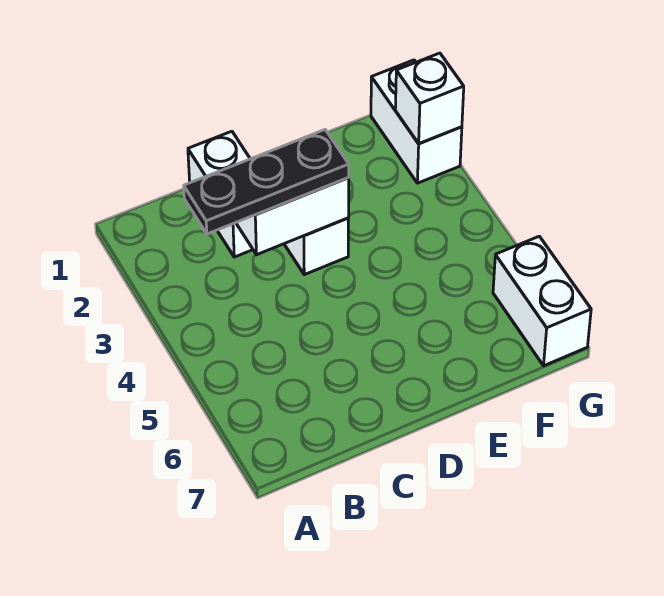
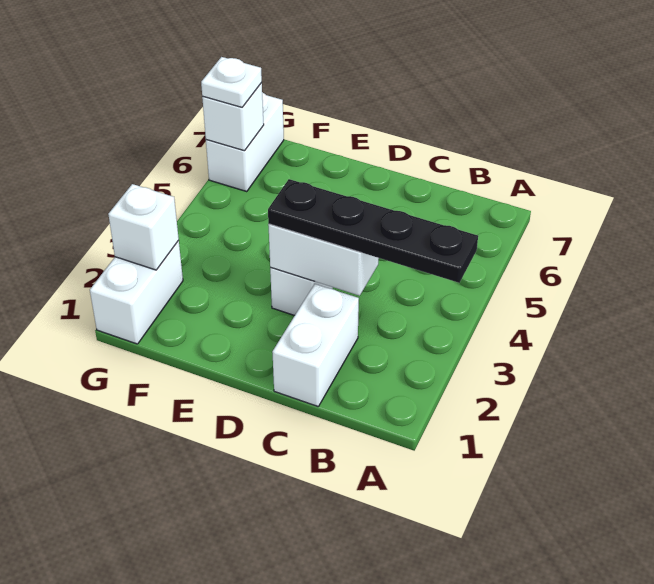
black 1x3 plate [184,130,349,234] -> black 1x4 plate [268,179,478,283]
none -> white 1x1 brick [202,83,264,151]
none -> white 1x1 plate [201,57,262,107]

